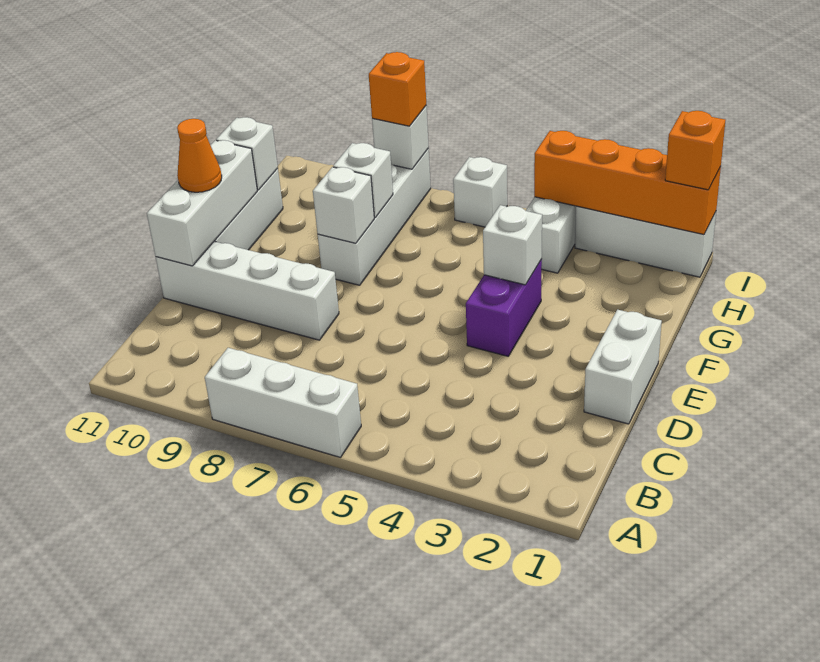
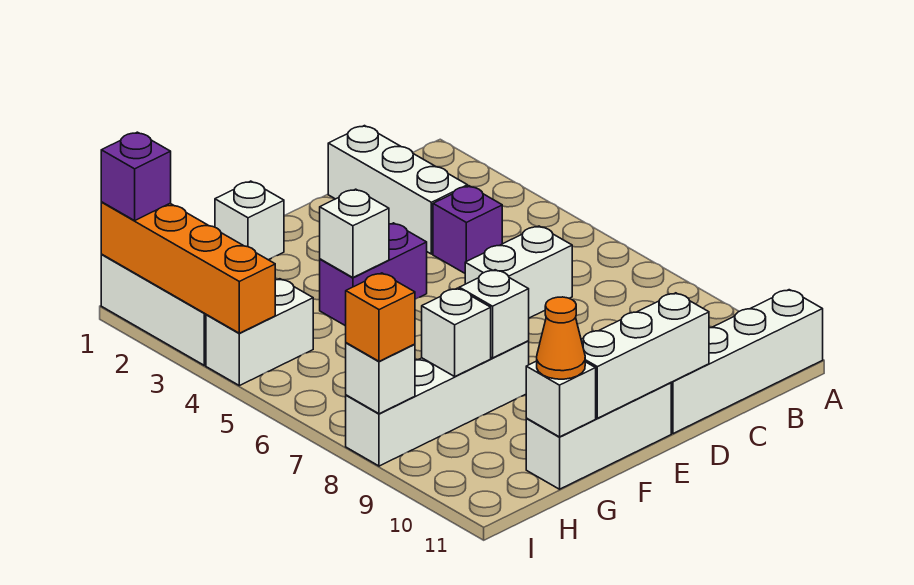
white 1x3 brick [205,348,361,457] -> white 1x3 brick moved to [328,126,468,254]
none -> purple 1x1 brick [433,186,502,273]
white 1x2 brick [584,310,662,424] -> white 1x2 brick moved to [465,226,572,318]
white 1x4 brick [156,241,339,340] -> white 1x4 brick turned to [671,290,823,434]
orange 1x1 cone [177,119,222,192] -> orange 1x1 cone moved to [537,297,585,379]
orange 1x1 brick [665,111,726,190] -> purple 1x1 brick [101,132,171,221]
white 1x1 brick [453,157,507,227] -> white 1x1 brick moved to [215,181,284,260]

